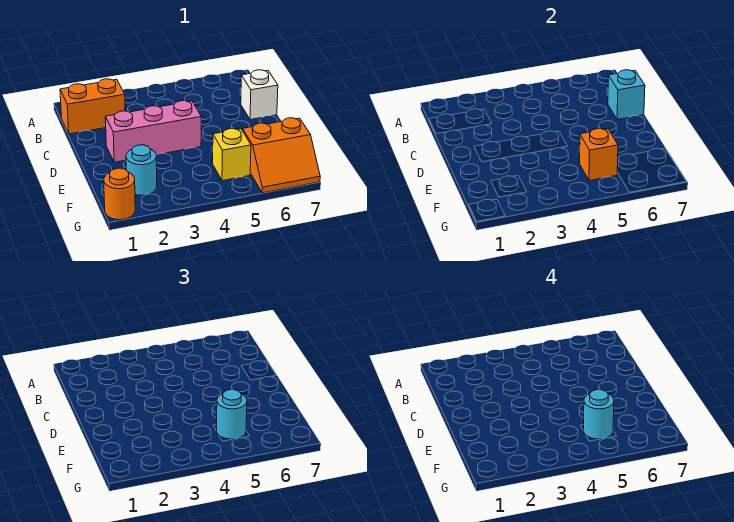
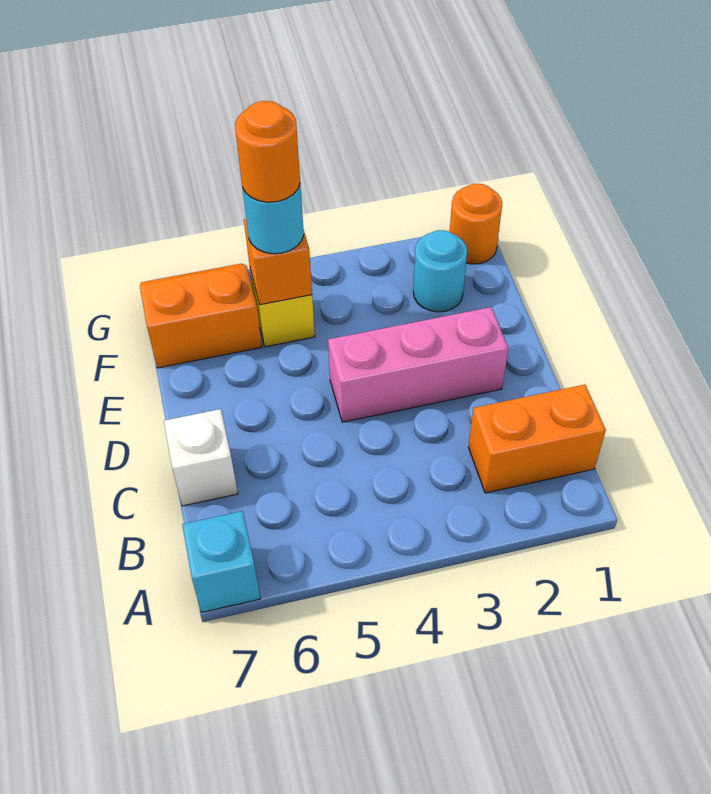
cyan 1x1 brick [608,70,645,120] -> cyan 1x1 brick moved to [182,511,260,612]
cyan 1x1 round brick [584,390,614,439] -> orange 1x1 round brick [235,101,300,202]

